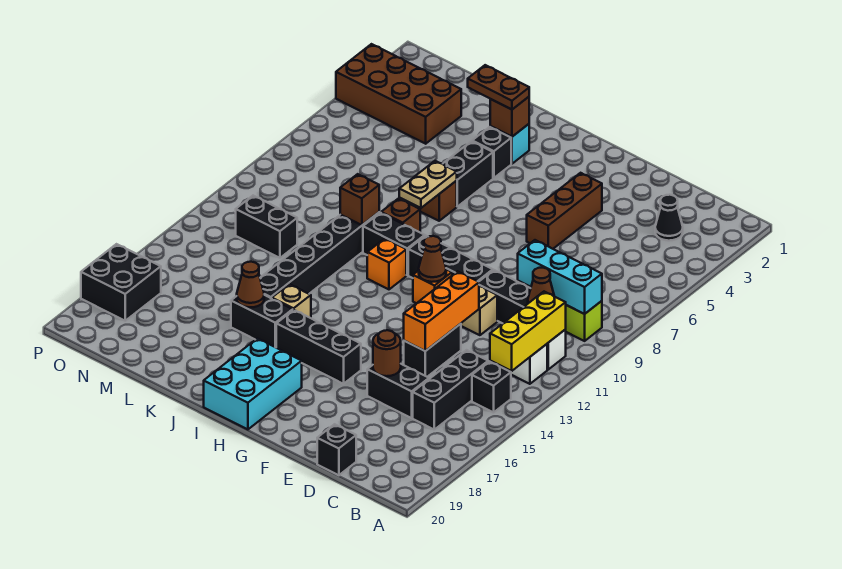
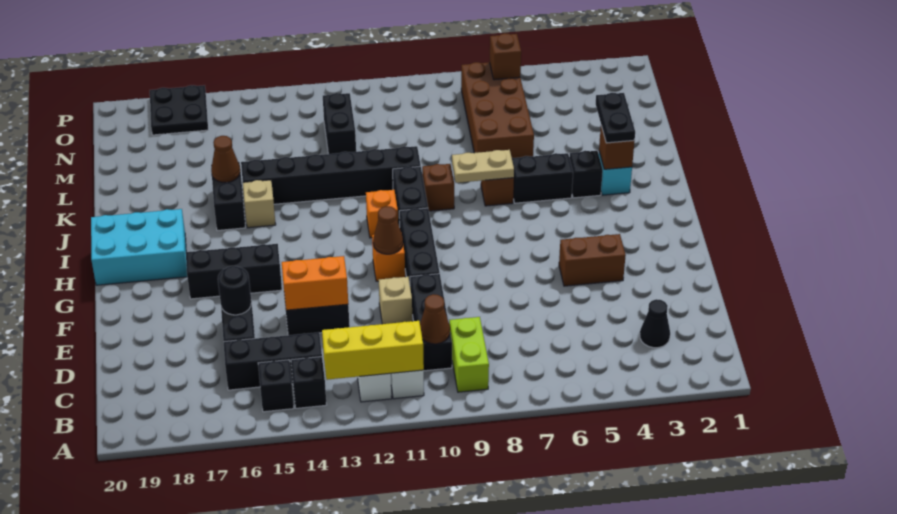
cyan 1x3 brick [518,240,602,314] -> none
black 1x1 brick [317,424,356,475] -> black 1x1 brick moved to [258,360,294,412]
orange 1x3 brick [404,271,479,351] -> orange 1x2 brick [282,256,348,310]
brown 1x1 round brick [373,330,401,376] -> black 1x1 round brick [218,266,251,315]
brown 1x3 brick [527,173,602,249] -> brown 1x2 brick [559,234,626,286]
black 1x3 brick [276,310,361,384] -> black 1x3 brick turned to [186,244,282,299]
brown 1x2 plate [468,65,529,109] -> black 1x2 plate [596,93,635,143]
brown 1x1 brick [340,174,379,225] -> brown 1x1 brick moved to [490,33,521,80]
brown 2x4 brick [336,44,461,144] -> brown 2x4 brick moved to [461,62,534,158]
black 2x2 brick [81,244,161,321] -> black 2x2 plate [150,85,208,135]

